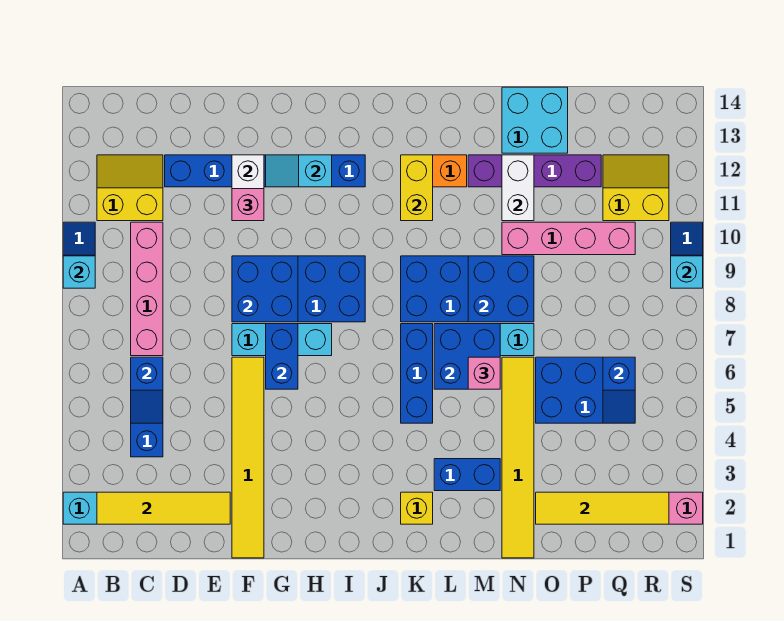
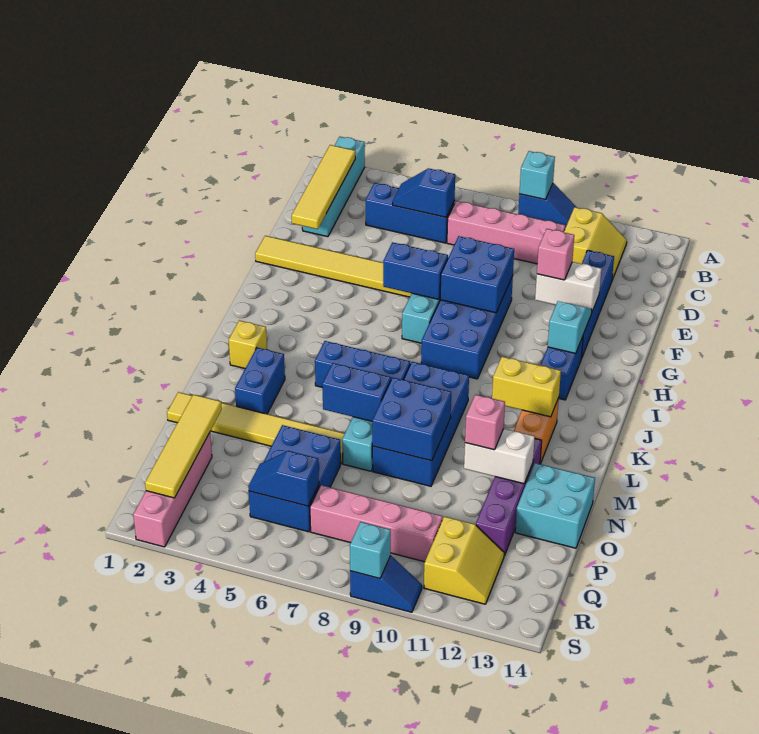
blue 2x2 brick [434,324,500,389] -> blue 1x2 brick [322,363,391,421]
pink 1x1 brick [468,357,500,389] -> pink 1x1 brick moved to [465,395,505,450]
pink 1x4 brick [502,222,635,255] -> pink 1x4 brick turned to [310,485,443,562]

